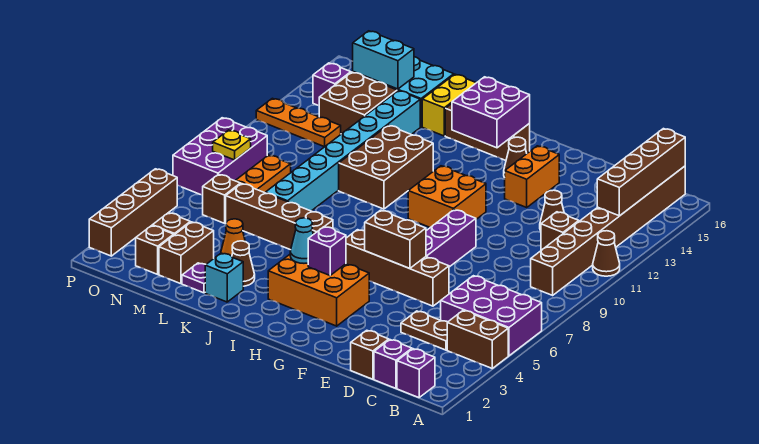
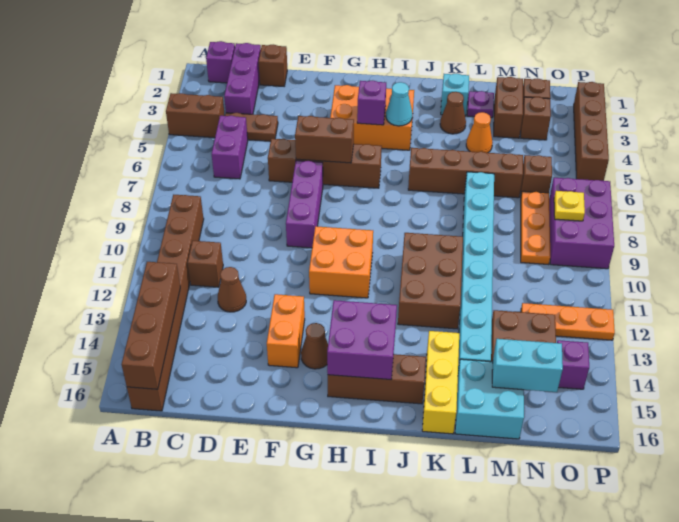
purple 2x3 brick [441,276,542,356] -> purple 1x2 brick [212,116,248,179]
brown 1x1 cone [593,231,620,276] -> none
purple 1x1 brick [374,340,412,388] -> purple 1x3 brick [224,43,261,114]
yellow 1x2 brick [422,74,476,136] -> yellow 1x3 brick [422,331,459,434]

